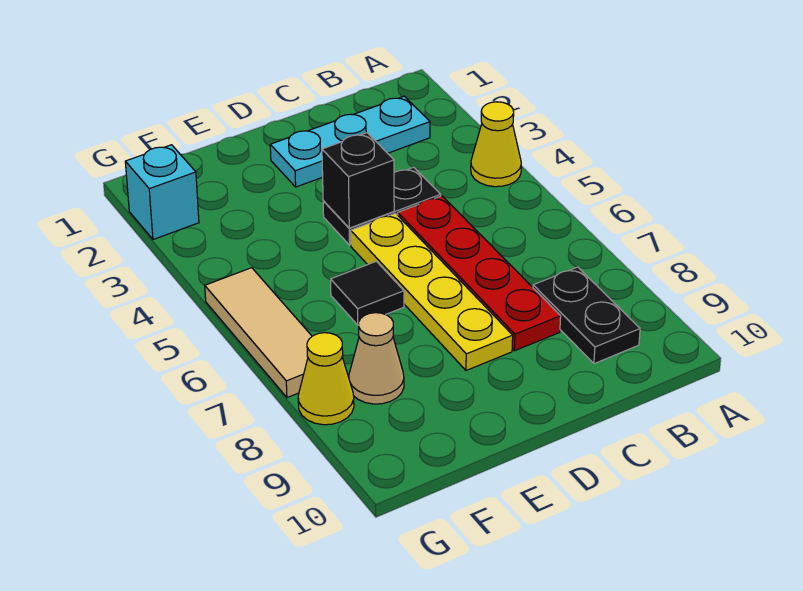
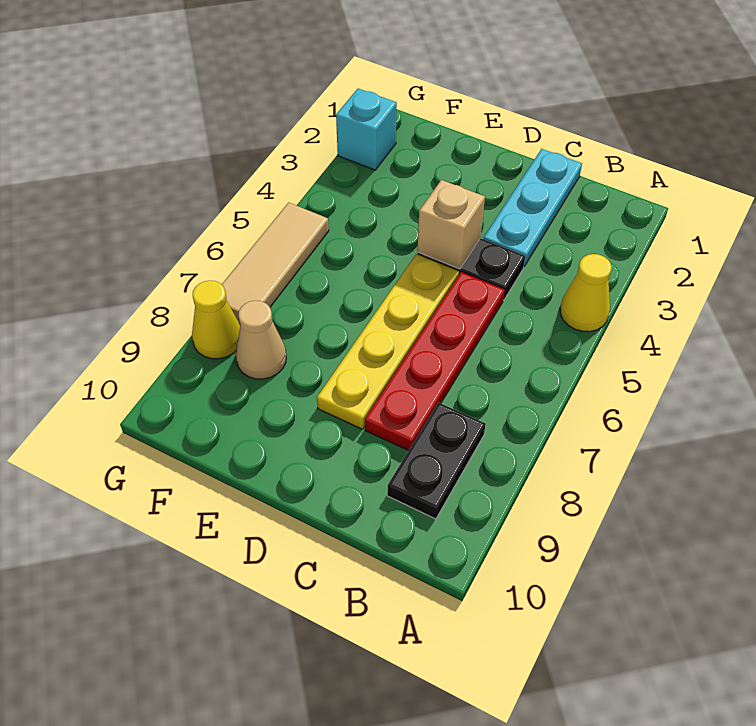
cyan 1x3 plate [270,96,430,187] -> cyan 1x3 plate turned to [483,149,582,266]
black 1x1 brick [322,133,394,228] -> tan 1x1 brick [417,180,485,269]
black 1x1 tile [331,261,404,325] -> none

